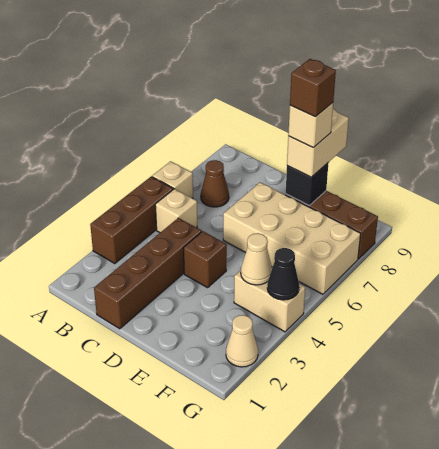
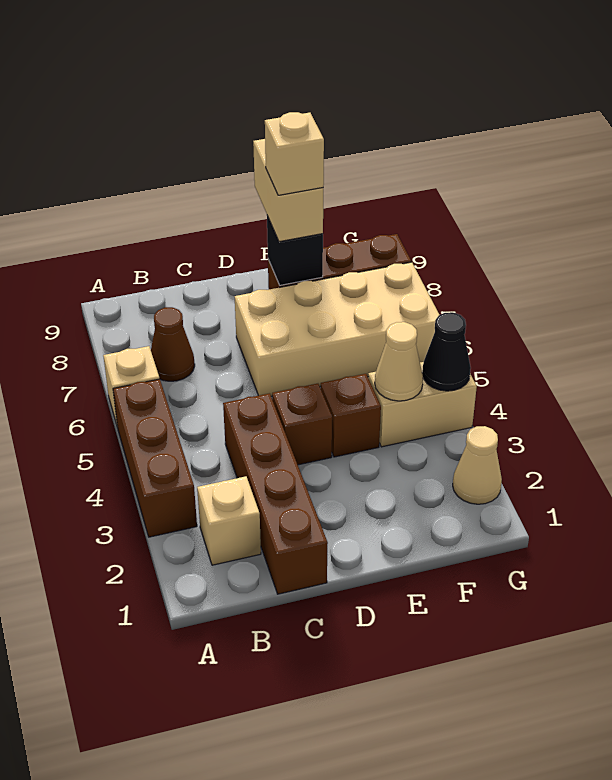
tan 1x1 brick [155,189,197,232] -> tan 1x1 brick moved to [197,476,261,565]
brown 1x1 brick [290,59,336,117] -> brown 1x1 brick moved to [321,374,381,457]

